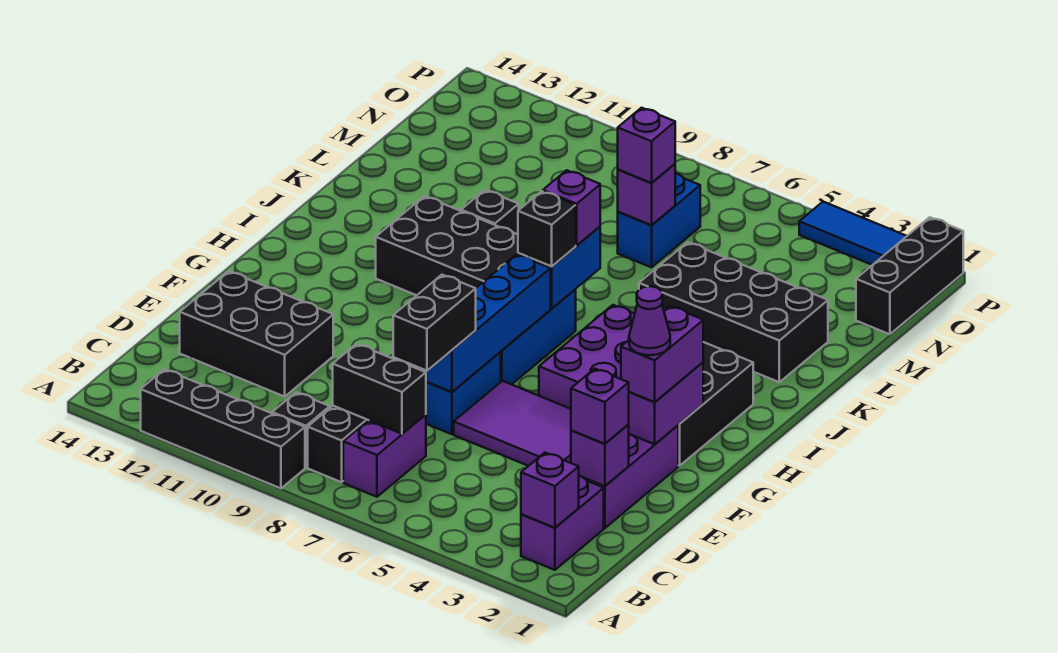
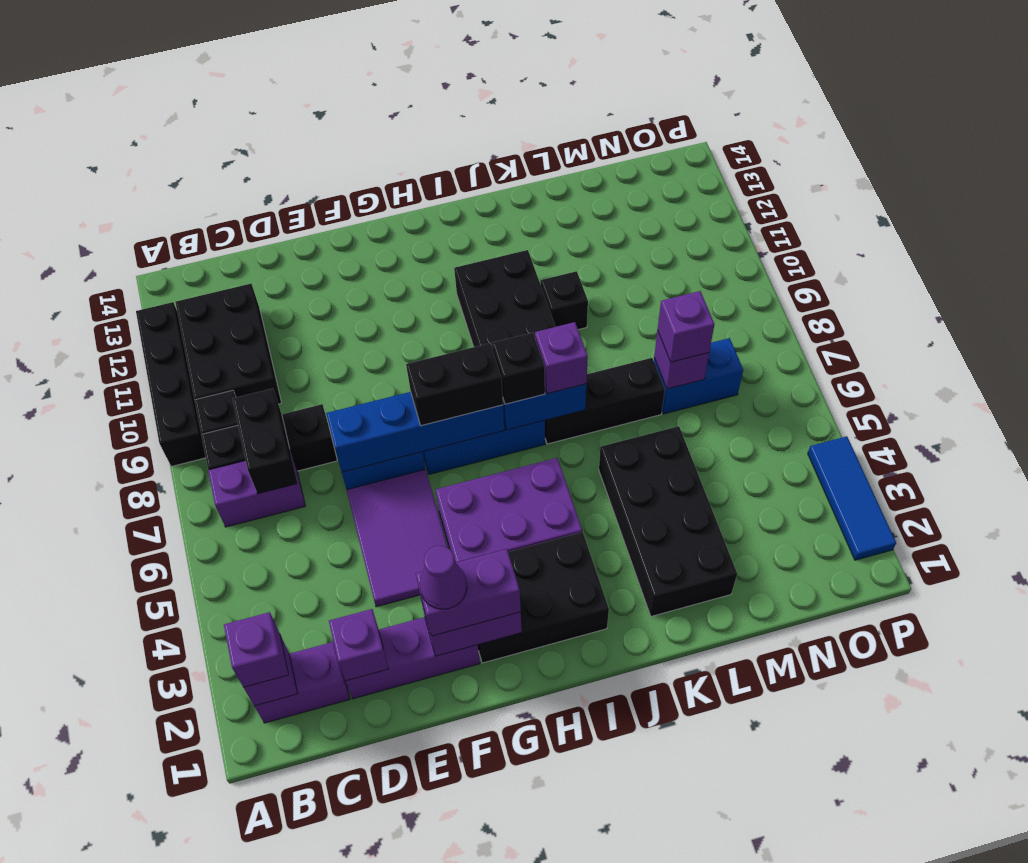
purple 1x1 brick [571,369,629,444] -> purple 1x1 brick moved to [224,612,288,687]
black 1x2 brick [393,275,476,371] -> black 1x2 brick moved to [406,343,503,426]
black 2x3 brick [180,271,333,397] -> black 2x3 brick moved to [175,284,281,404]
black 1x3 brick [856,217,963,334] -> black 1x3 brick moved to [545,358,665,444]

